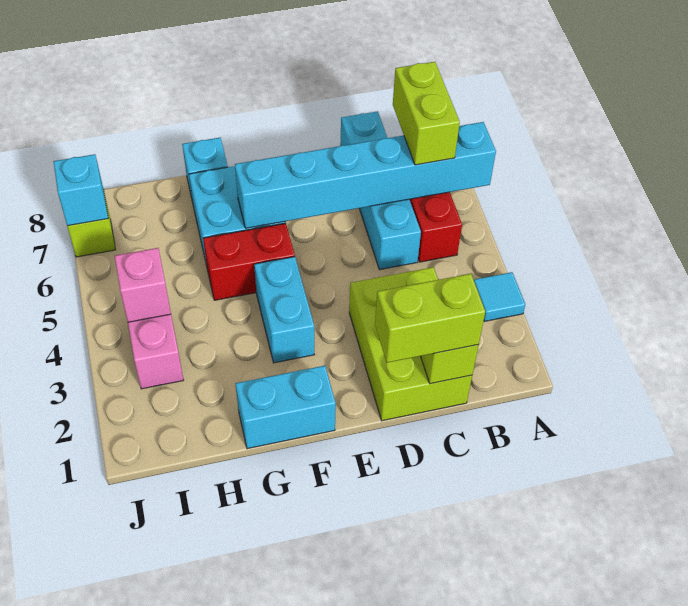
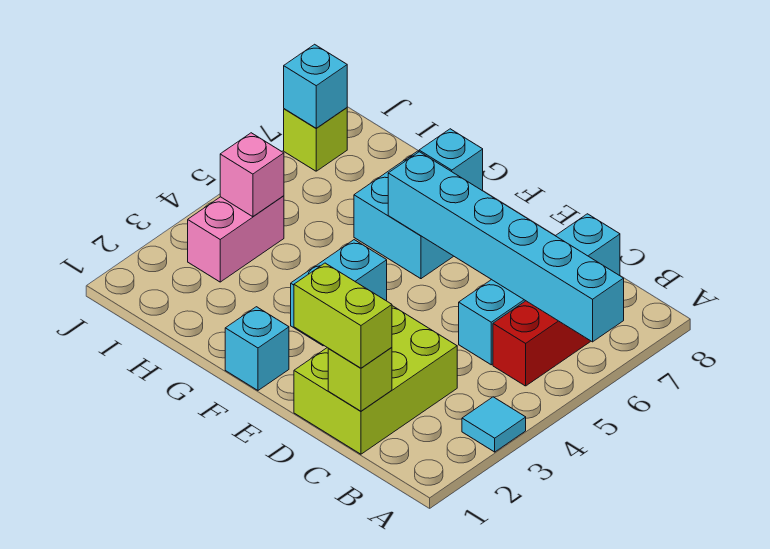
lime 1x2 brick [393,62,460,165] -> none
cyan 1x2 brick [235,366,336,449] -> cyan 1x1 brick [225,307,289,390]
red 1x2 brick [203,223,295,300] -> none

